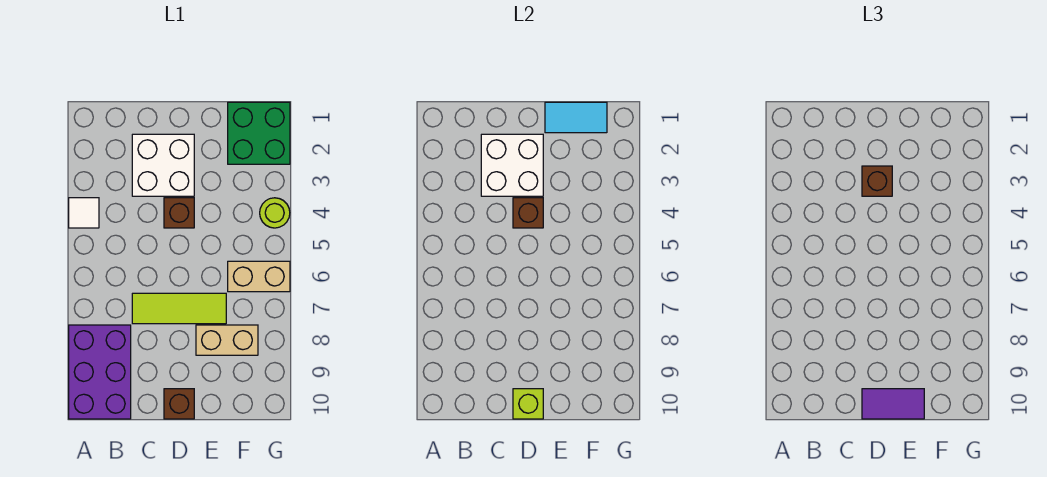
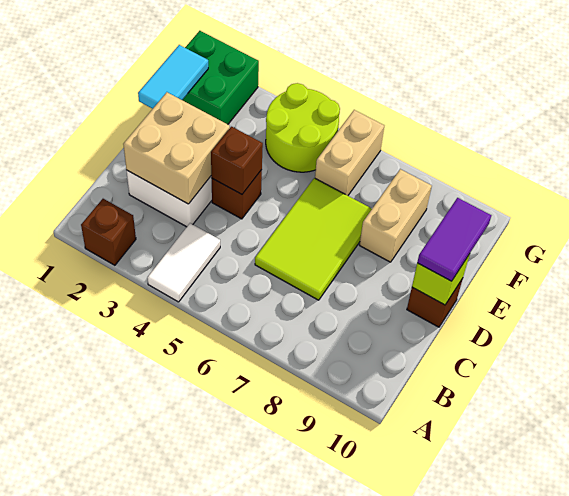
white 1x1 tile [69,198,99,228] -> white 1x2 tile [147,223,220,302]
purple 2x3 brick [69,325,131,419] -> none
white 2x2 brick [481,134,543,196] -> tan 2x2 brick [123,92,230,204]
lime 1x3 tile [132,293,226,324] -> lime 2x3 tile [255,178,372,300]
brown 1x1 brick [862,166,892,196] -> brown 1x1 brick moved to [81,199,136,265]
lime 1x1 round brick [260,198,290,228] -> lime 2x2 round brick [266,83,340,172]

